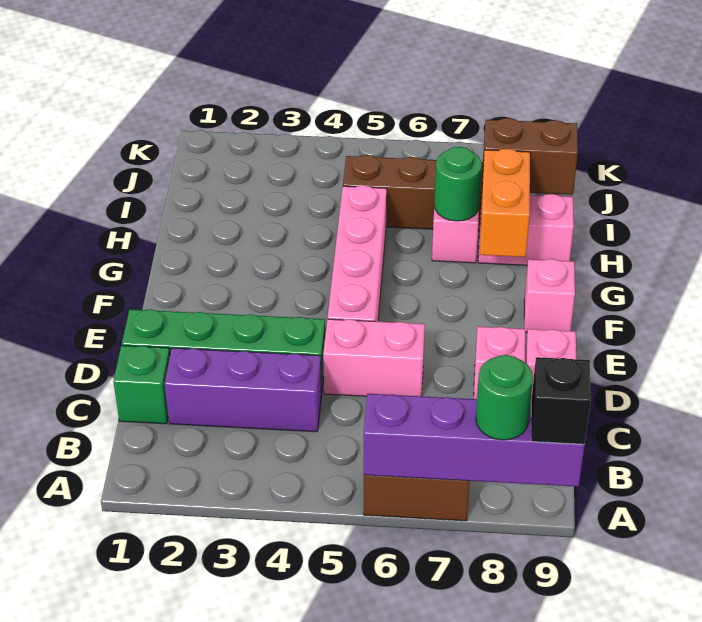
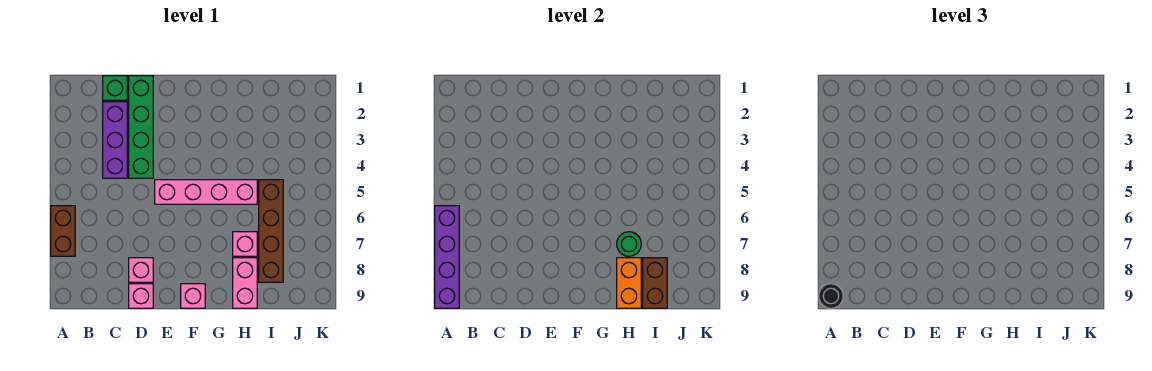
green 1x1 round brick [476,355,533,440] -> none
black 1x1 brick [531,357,591,444] -> black 1x1 round brick [819,284,843,308]
pink 1x2 brick [323,319,425,396] -> none
orange 1x2 brick [480,149,530,257] -> orange 1x2 brick turned to [617,258,641,308]

